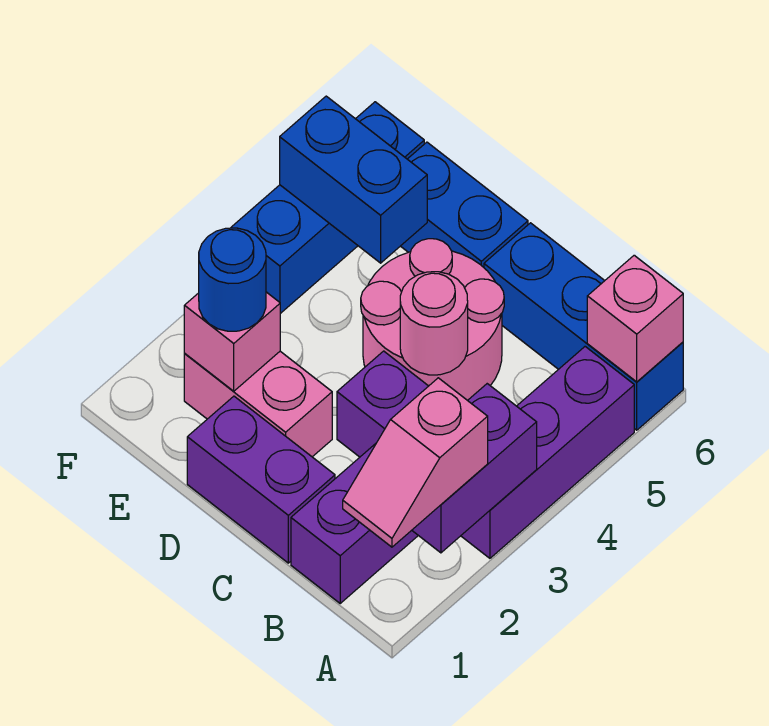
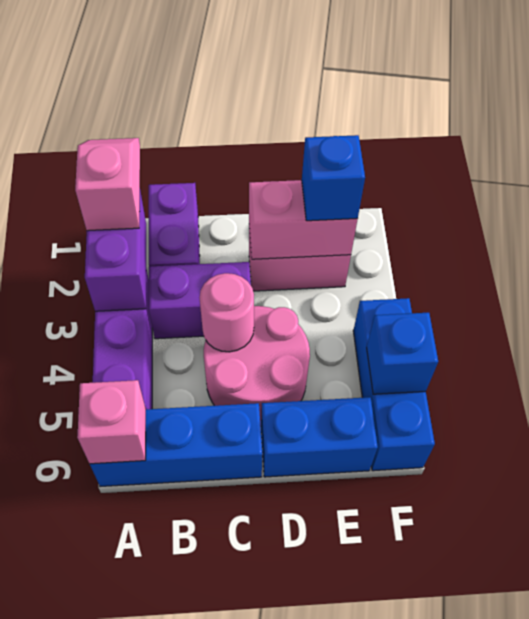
purple 1x2 brick [187,396,335,563] -> none
pink 1x1 brick [184,292,280,391] -> pink 1x2 brick [249,180,358,259]
blue 1x1 round brick [199,228,266,331] -> blue 1x1 brick [302,135,365,221]
blue 1x2 brick [280,96,427,263] -> blue 1x1 brick [367,313,438,394]

